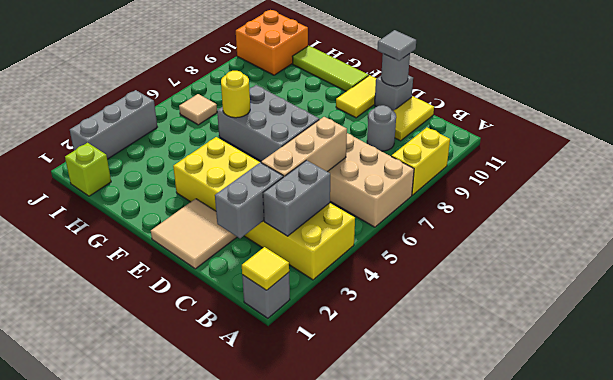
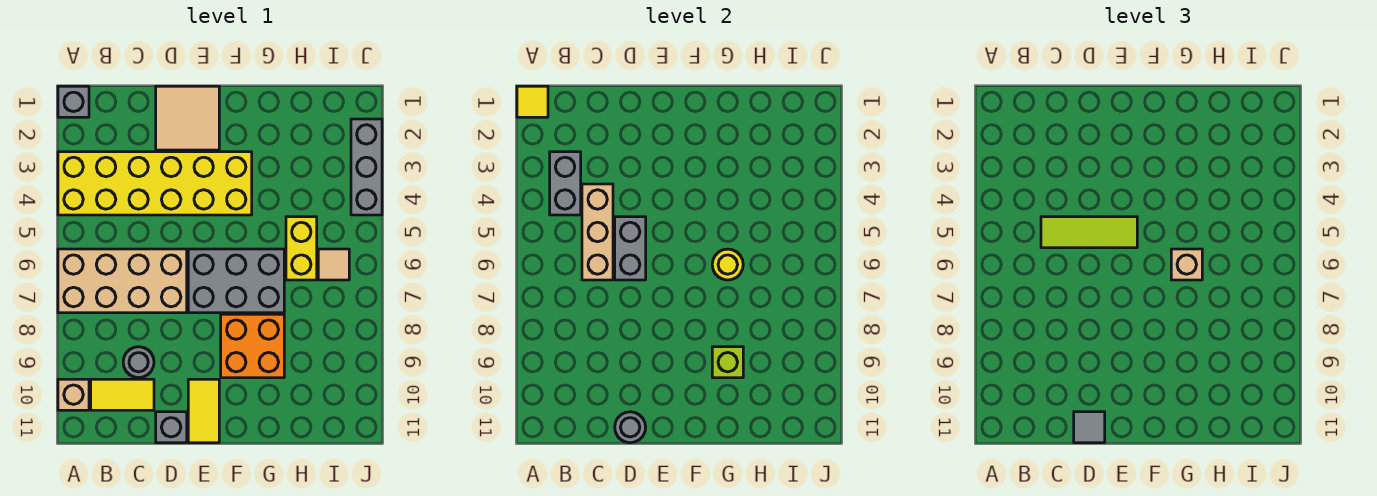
yellow 1x2 brick [391,128,450,195] -> yellow 1x2 brick moved to [286,217,317,280]
none -> tan 1x1 brick [58,379,89,410]
grey 1x2 brick [215,162,283,238] -> grey 1x2 brick moved to [615,217,646,280]
yellow 1x2 tile [394,96,434,141] -> yellow 1x2 tile turned to [91,379,154,410]
lime 1x3 tile [292,46,369,91] -> lime 1x3 tile moved to [1041,217,1137,248]
none -> tan 1x1 brick [1171,249,1202,280]
lime 1x1 brick [65,143,111,196] -> lime 1x1 brick moved to [712,347,743,378]
orange 2x2 brick [236,10,308,75] -> orange 2x2 brick moved to [221,314,284,378]

